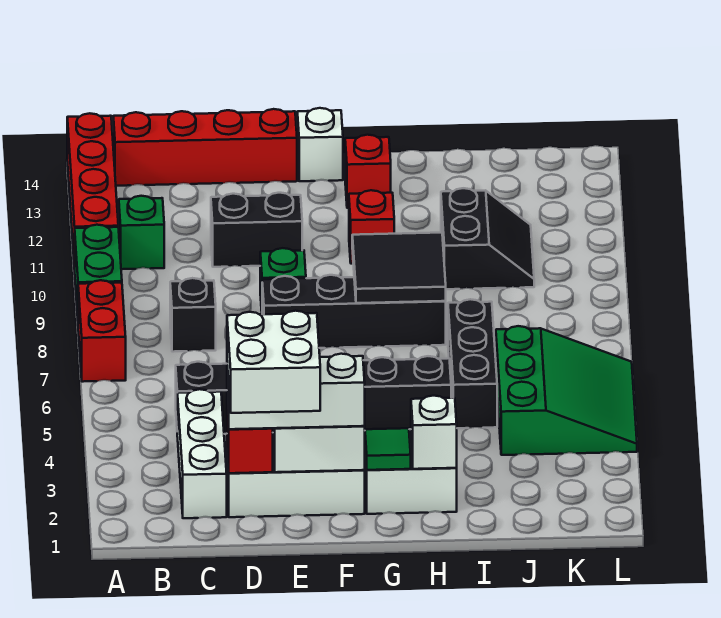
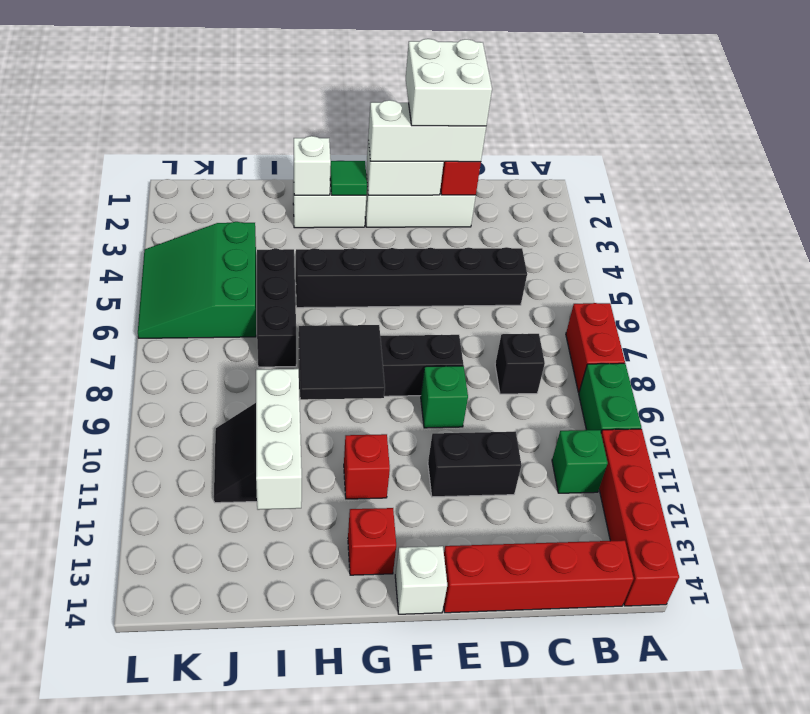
white 1x3 brick [177,389,227,518] -> white 1x3 brick moved to [256,369,302,510]

